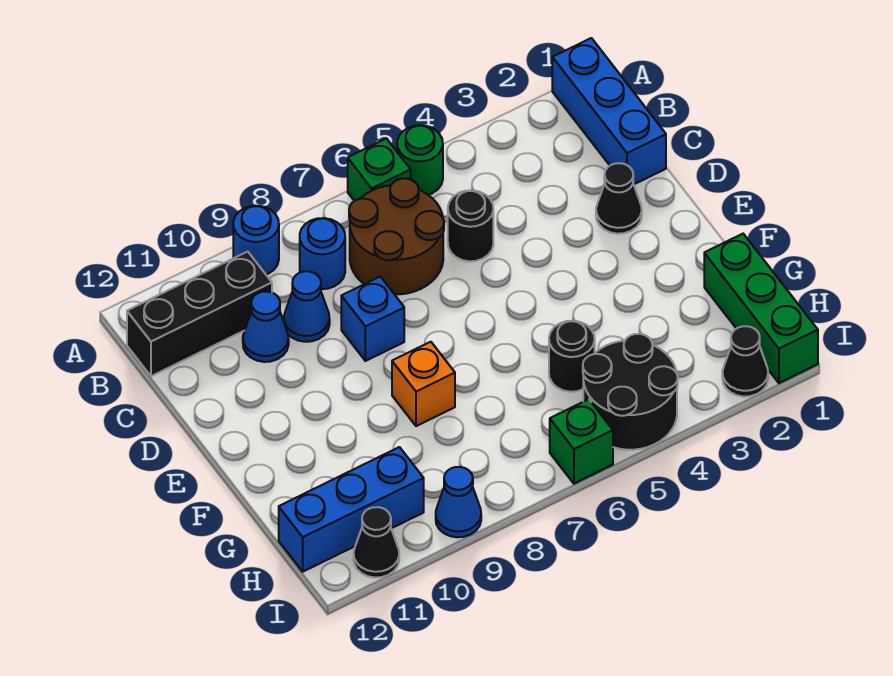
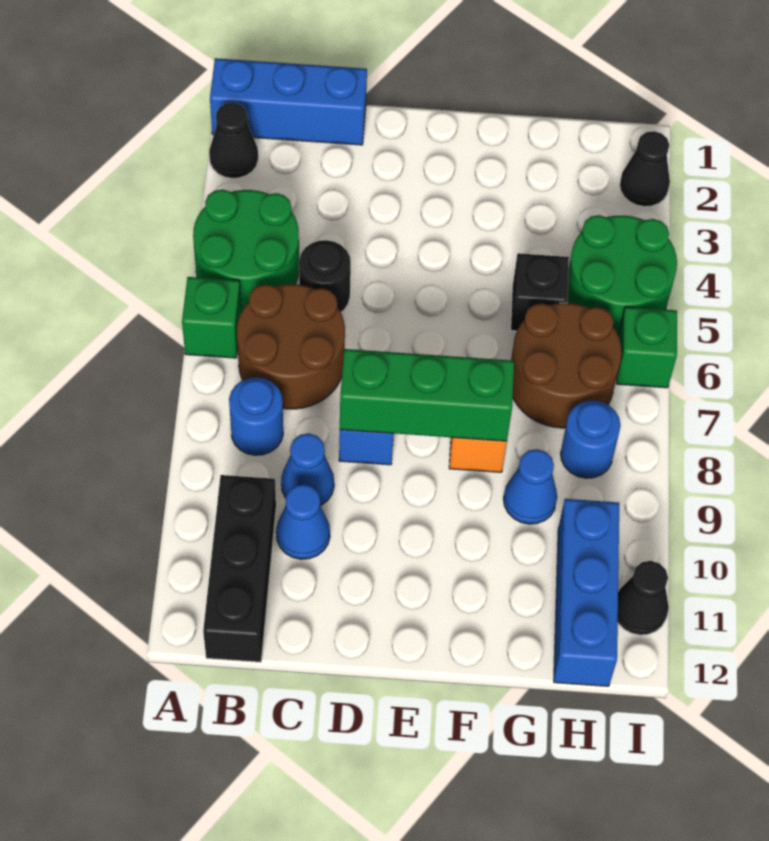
green 1x1 round brick [397,125,443,195] -> green 2x2 round brick [193,190,299,312]
blue 1x1 round brick [233,206,279,275] -> blue 1x1 round brick moved to [560,400,621,478]
black 1x1 cone [596,163,642,234] -> black 1x1 cone moved to [209,103,258,178]
green 1x3 brick [704,234,818,383] -> green 1x3 brick moved to [340,349,514,441]
black 1x1 round brick [549,321,595,392] -> black 1x1 brick [511,253,569,331]
none -> brown 2x2 round brick [511,303,622,428]
black 2x2 round brick [583,334,678,450] -> green 2x2 round brick [567,215,677,335]
blue 1x1 cone [436,467,481,537] -> blue 1x1 cone moved to [503,449,557,524]

